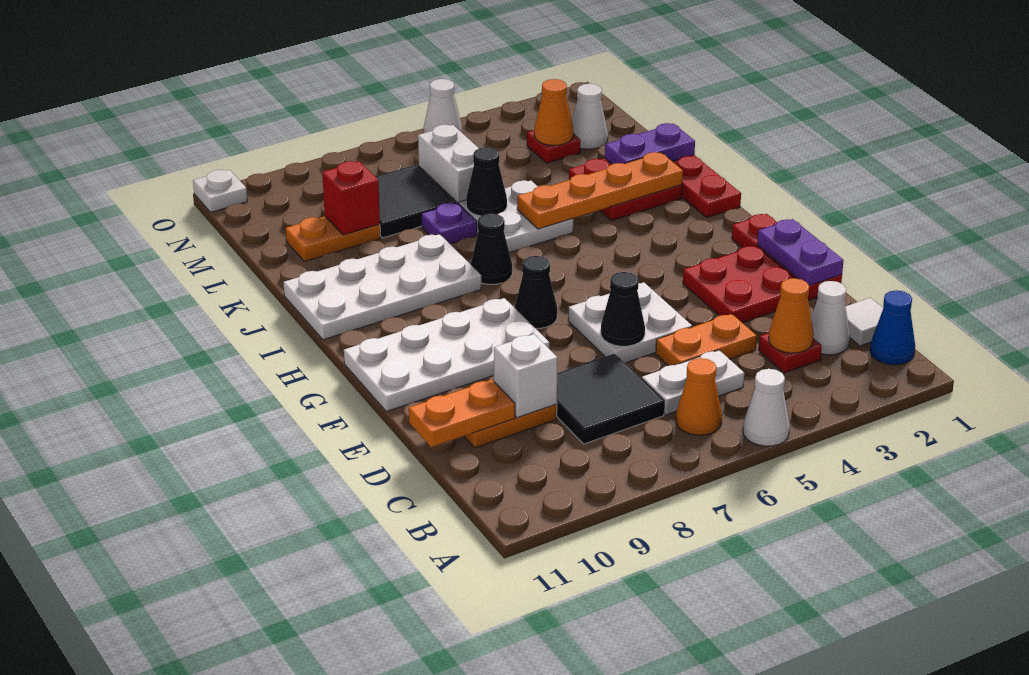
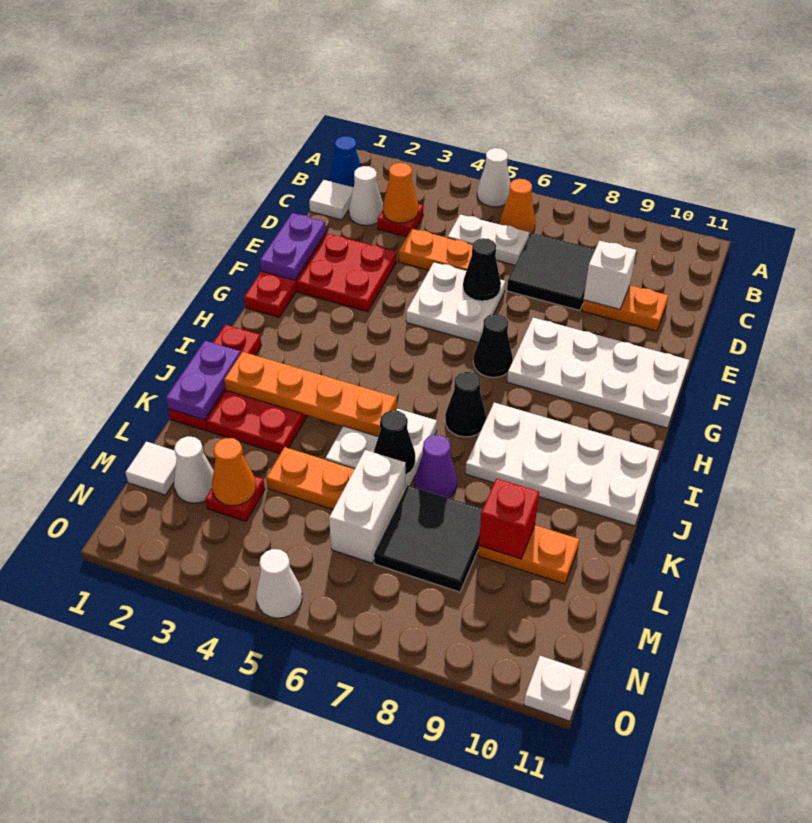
orange 1x2 plate [409,380,515,447] -> orange 1x2 plate moved to [266,447,354,509]
purple 1x2 plate [605,123,695,164] -> purple 1x2 plate turned to [166,341,241,420]
purple 1x1 plate [421,203,477,244] -> purple 1x1 cone [415,435,457,498]
none -> white 1x1 tile [125,442,177,495]

